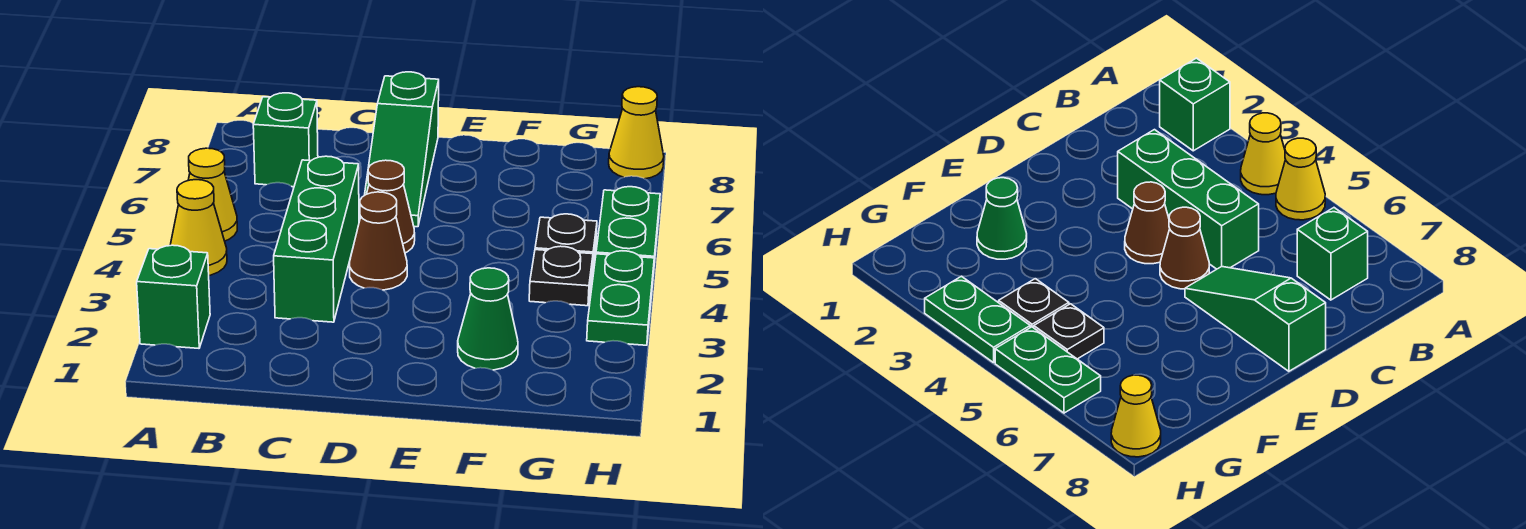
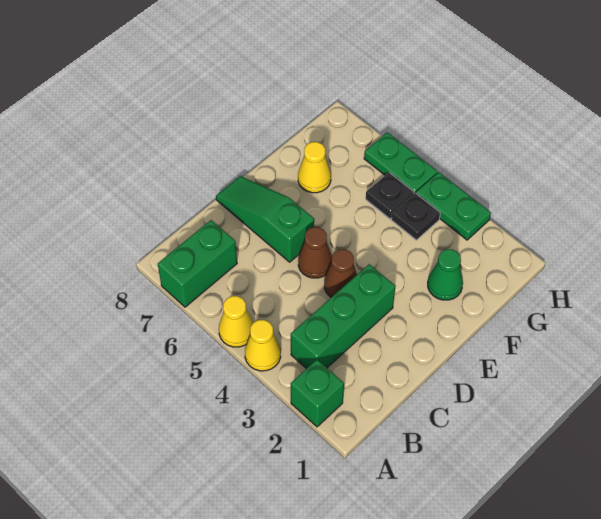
green 1x1 brick [253,93,318,187] -> green 1x2 brick [158,220,237,307]
green 1x3 brick [274,156,359,322] -> green 1x3 brick turned to [291,264,396,369]
green 1x3 slope [365,72,439,227] -> green 1x3 slope turned to [216,176,314,262]
yellow 1x1 cone [609,87,664,179] -> yellow 1x1 cone moved to [298,142,331,193]

